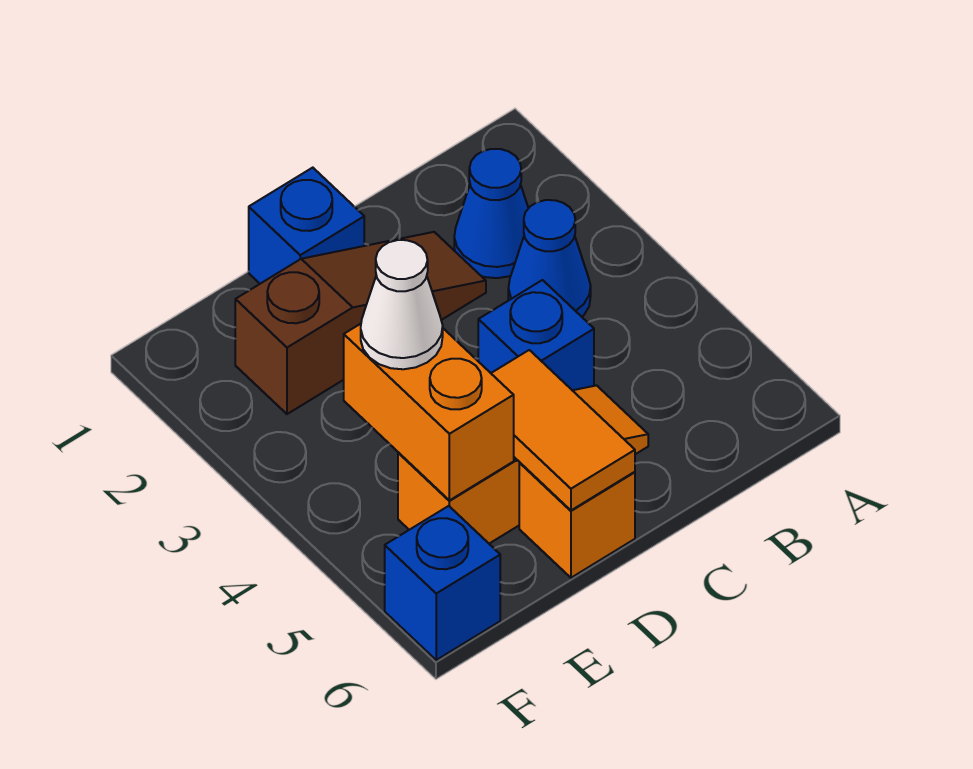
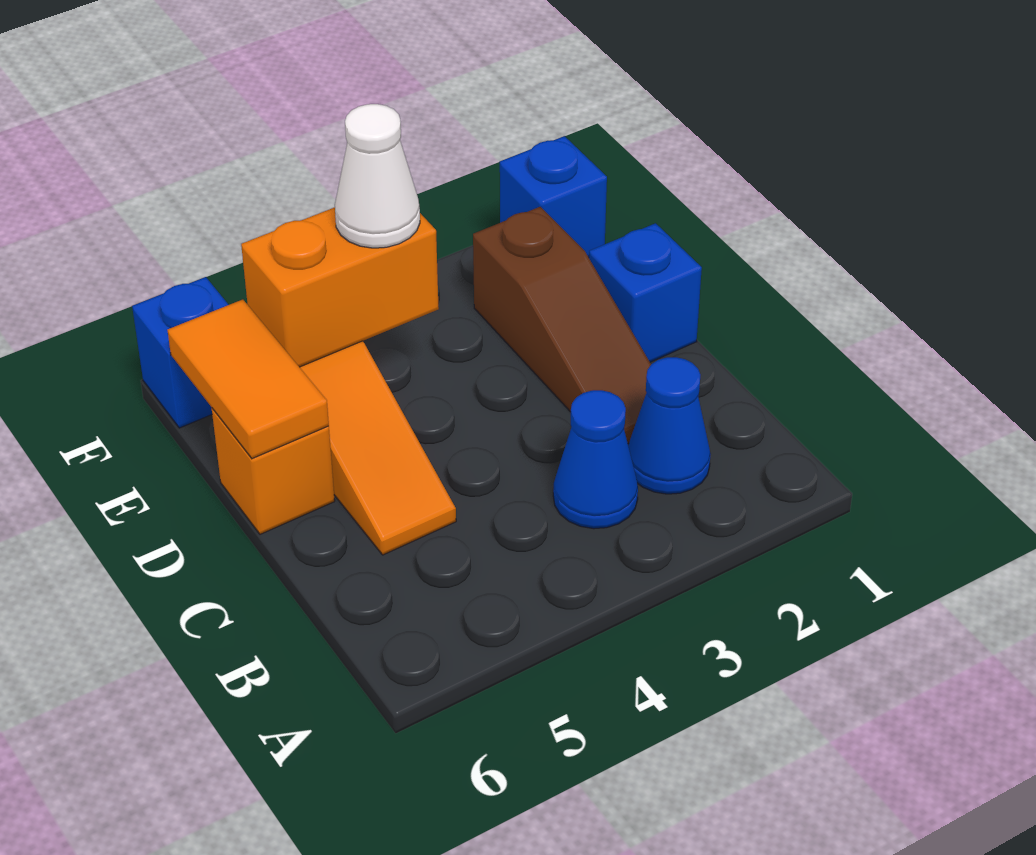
blue 1x1 brick [478,280,594,390] -> blue 1x1 brick moved to [500,136,607,257]
orange 1x2 tile [491,350,635,510] -> orange 1x2 tile turned to [167,300,329,459]

